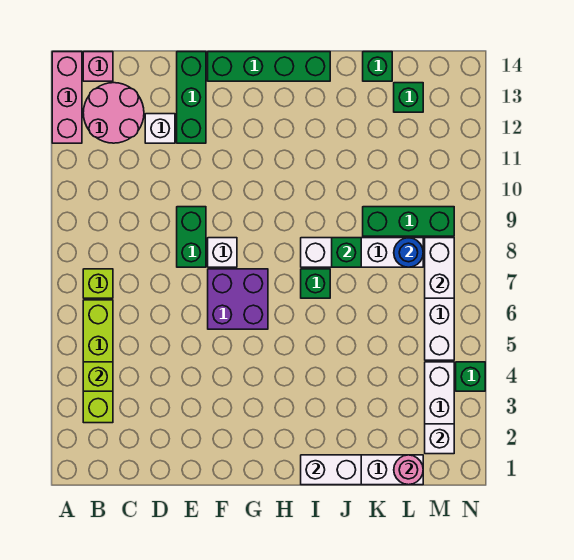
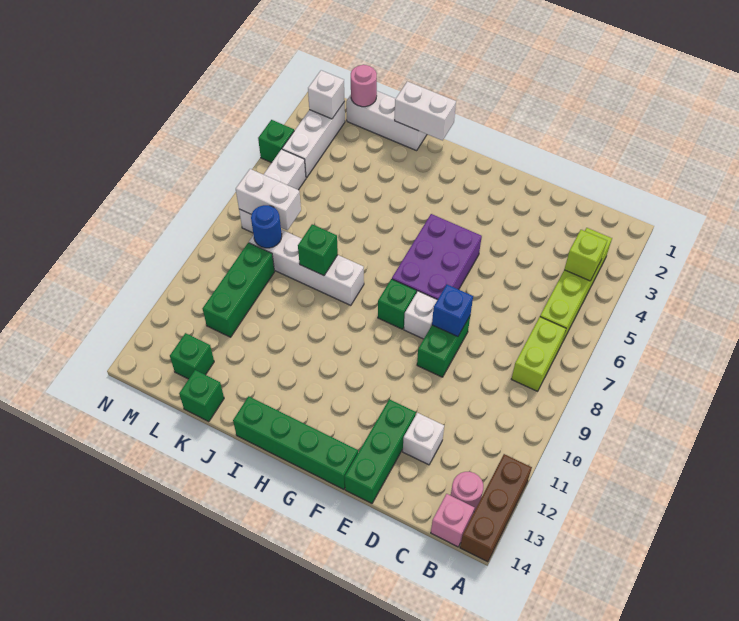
pink 1x3 brick [52,52,82,143] -> brown 1x3 brick [460,454,532,562]
lime 1x1 brick [83,269,113,298] -> lime 1x2 brick [512,317,566,391]
pink 2x2 round brick [83,83,144,143] -> pink 1x1 round brick [451,472,483,512]
none -> blue 1x1 brick [432,285,473,337]
purple 2x2 brick [208,269,268,329] -> purple 2x3 brick [392,214,482,300]
green 1x1 brick [301,269,330,298] -> green 1x1 brick moved to [378,279,416,329]
green 1x3 brick [363,207,454,236] -> green 1x3 brick turned to [203,243,275,337]
white 1x2 brick [425,238,454,298] -> white 1x2 brick turned to [236,169,301,230]

